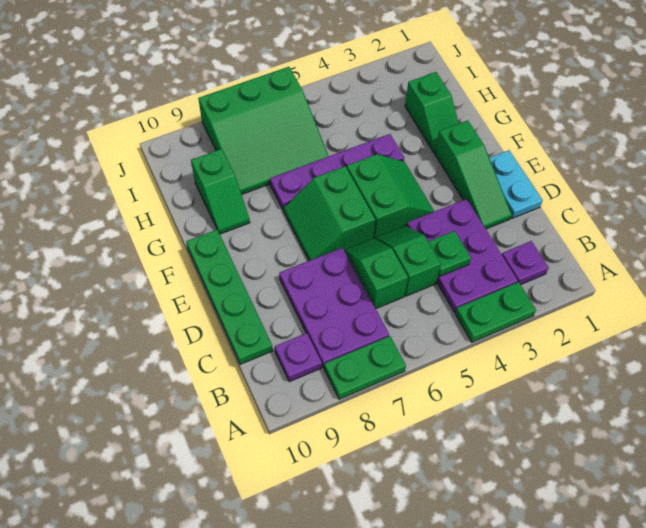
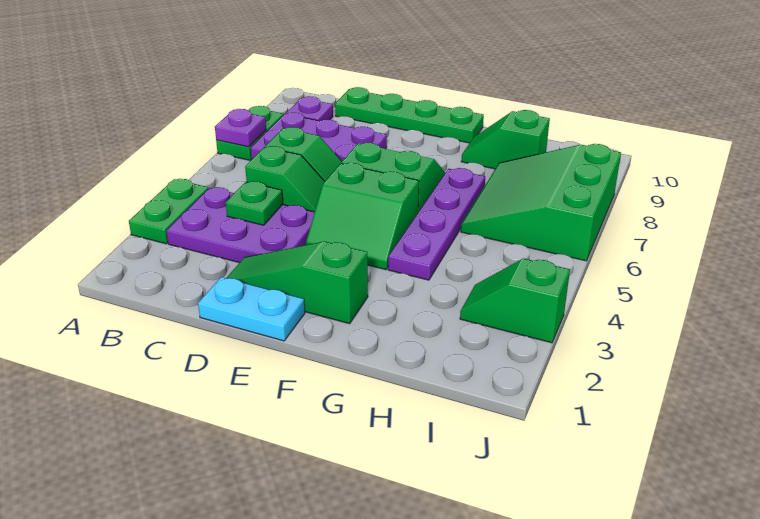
purple 1x1 plate [502,241,549,285] -> purple 1x1 plate moved to [215,109,266,147]
green 1x2 slope [405,72,459,153] -> green 1x2 slope moved to [460,258,570,343]

